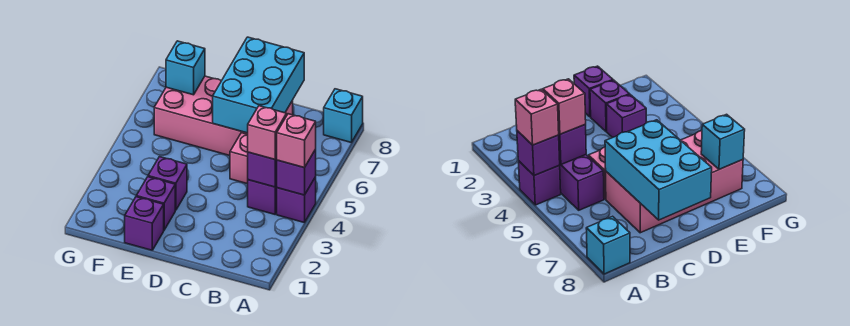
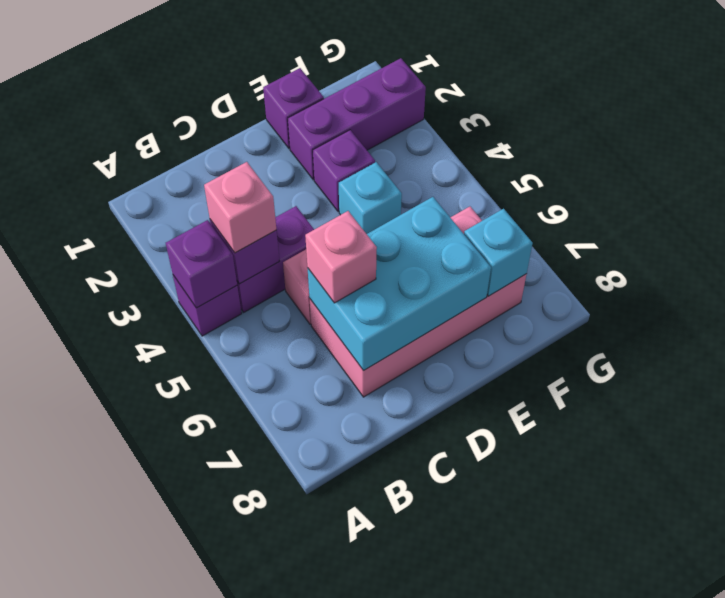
pink 1x1 brick [277,114,316,168] -> pink 1x1 brick moved to [305,211,377,303]
cyan 1x1 brick [324,89,363,142] -> cyan 1x1 brick moved to [339,162,402,234]
purple 1x2 brick [248,180,277,214] -> purple 1x2 brick turned to [237,206,314,312]
cyan 2x3 brick [213,37,304,133] -> cyan 2x3 brick turned to [308,197,491,371]
purple 1x1 brick [136,177,175,230] -> purple 1x3 brick [288,58,426,180]

